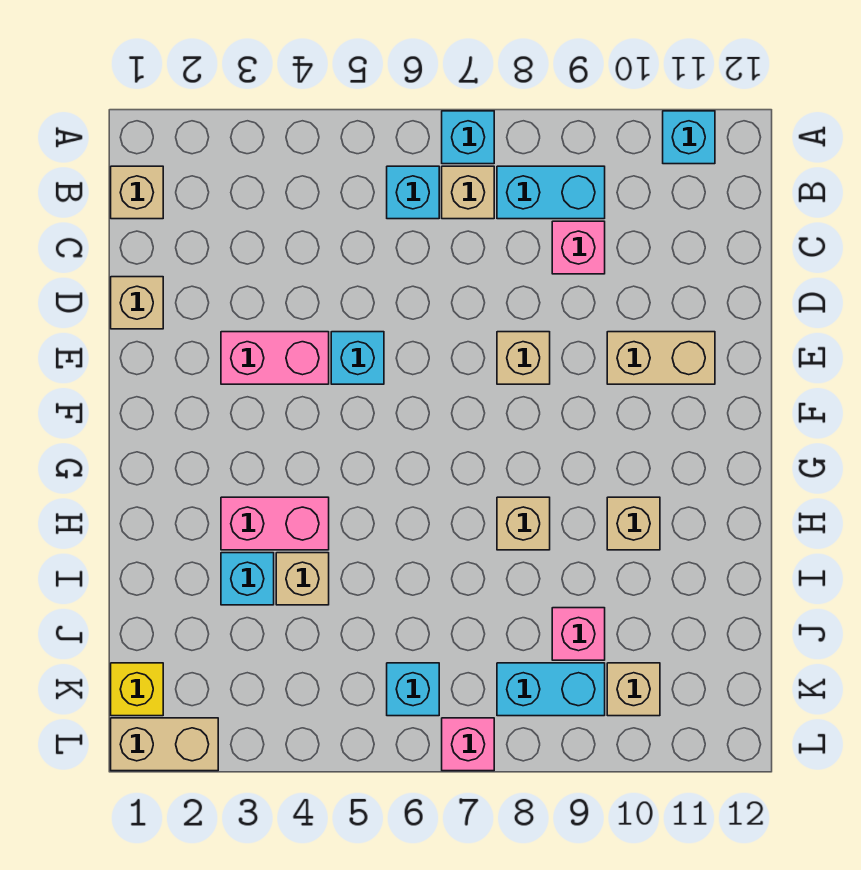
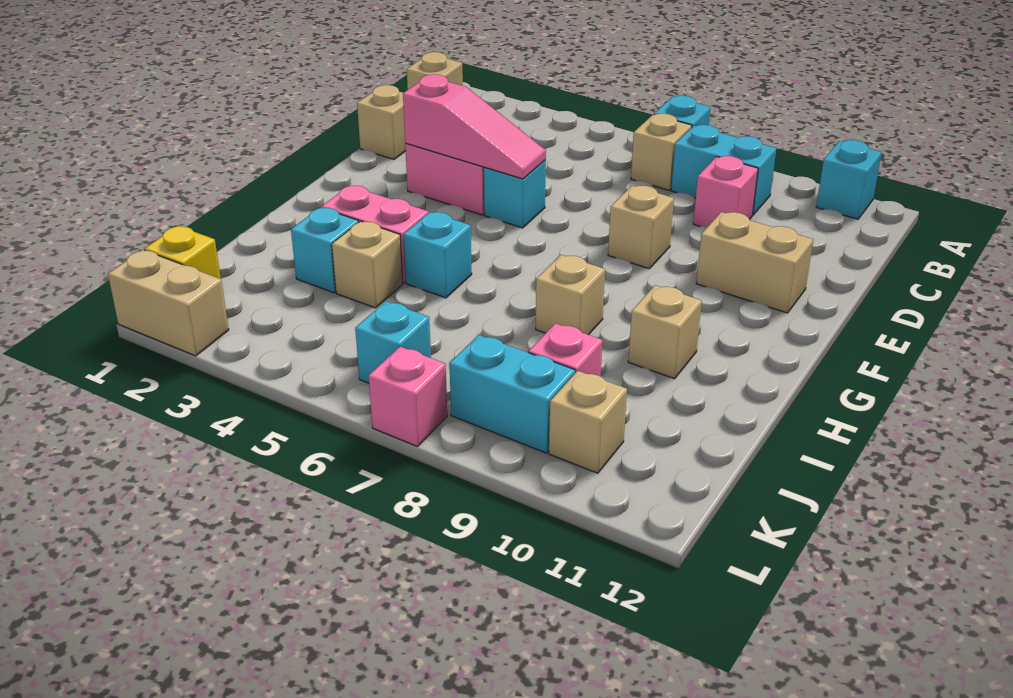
cyan 1x1 brick [387,166,439,219] -> cyan 1x1 brick moved to [404,212,472,298]
none -> pink 1x3 slope [403,74,546,179]

